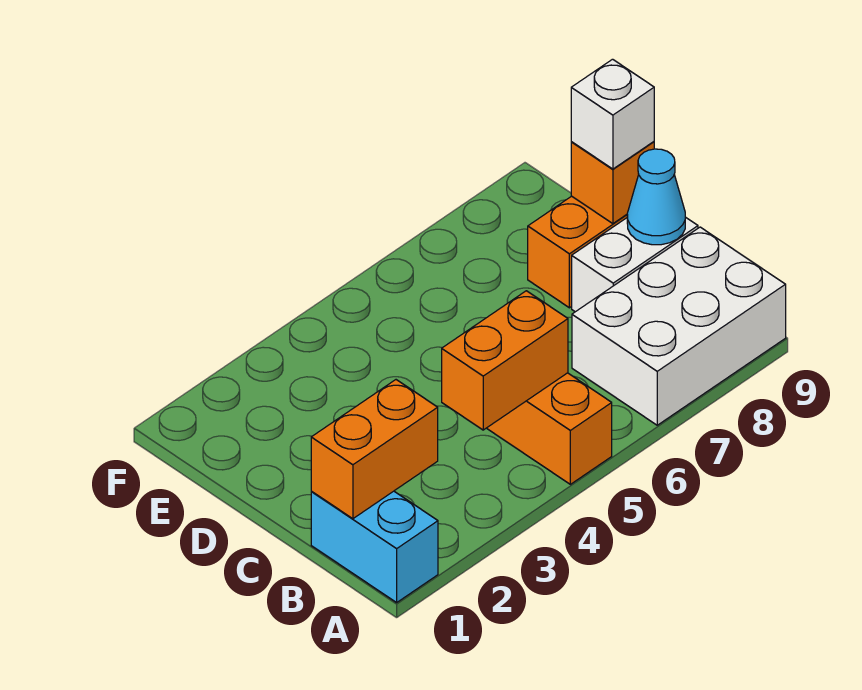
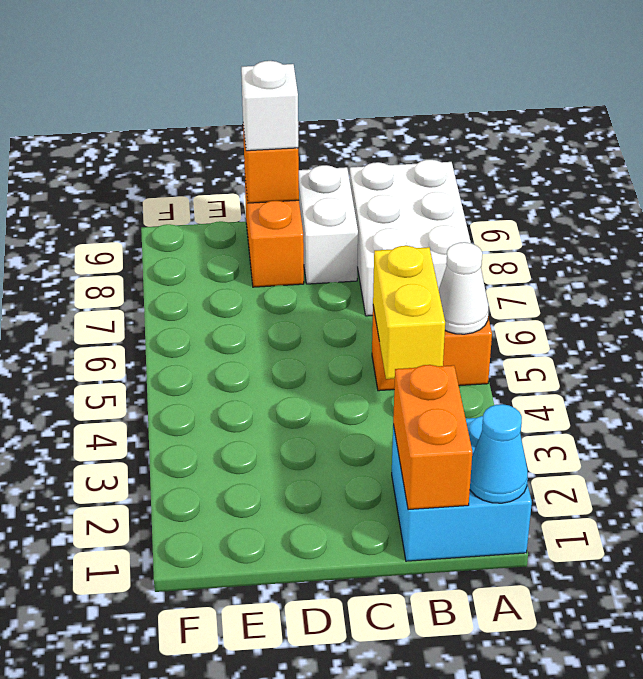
cyan 1x2 brick [311,491,438,603] -> cyan 2x2 brick [392,416,532,561]
none -> white 1x1 cone [439,242,489,334]
orange 1x2 brick [442,291,568,430] -> yellow 1x2 brick [373,246,445,379]
cyan 1x1 cone [627,149,685,245] -> cyan 1x1 cone moved to [470,404,528,503]

